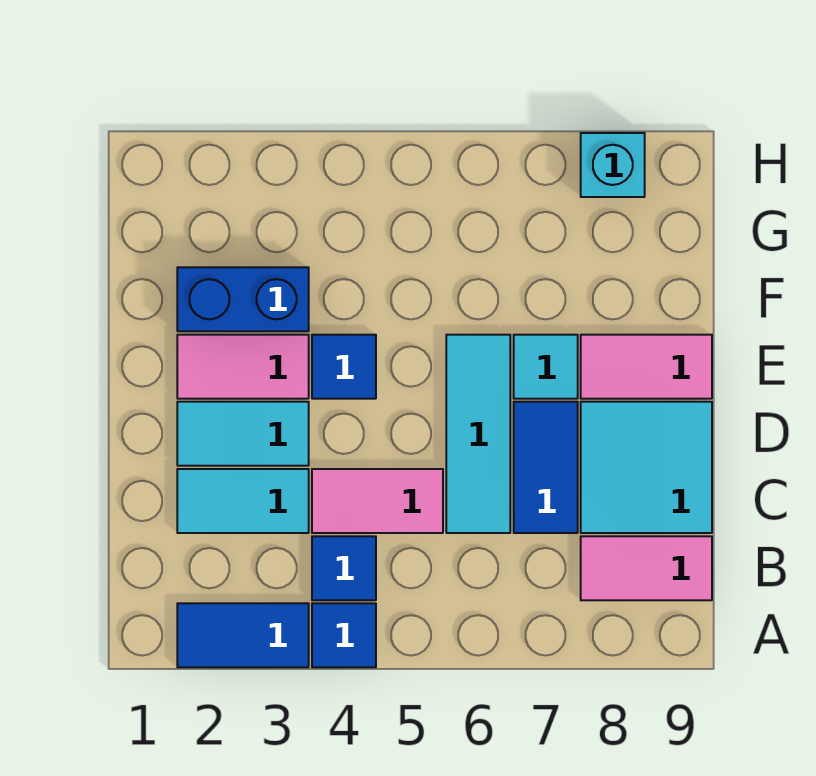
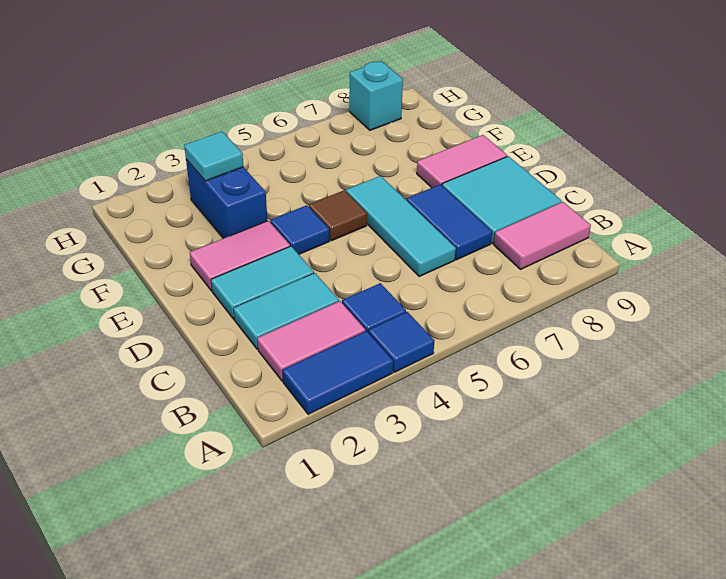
pink 1x2 tile [312,469,443,533] -> pink 1x2 tile moved to [257,301,365,381]
none -> brown 1x1 tile [309,190,367,241]
cyan 1x1 tile [514,335,578,399] -> cyan 1x1 tile moved to [184,131,243,181]
blue 1x2 brick [177,267,309,331] -> blue 1x2 brick turned to [186,159,267,239]

